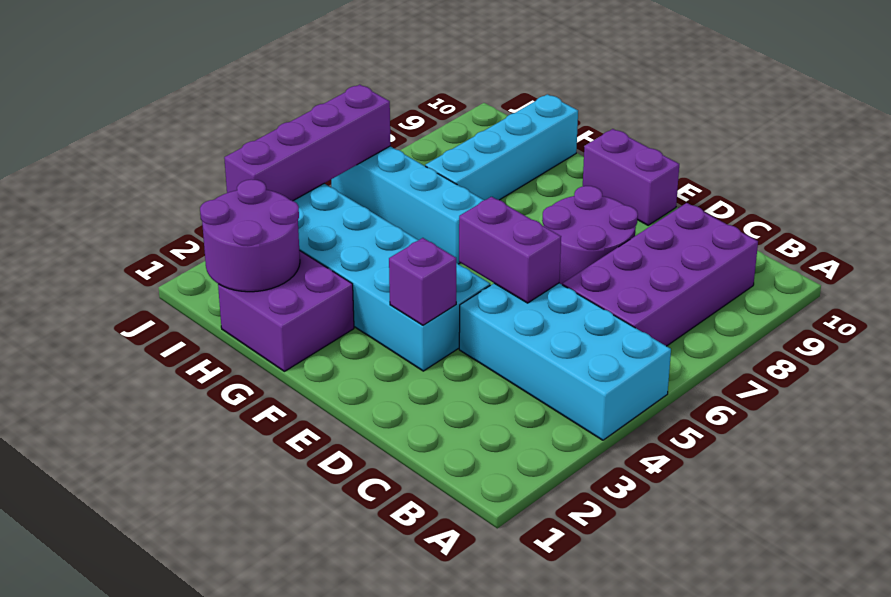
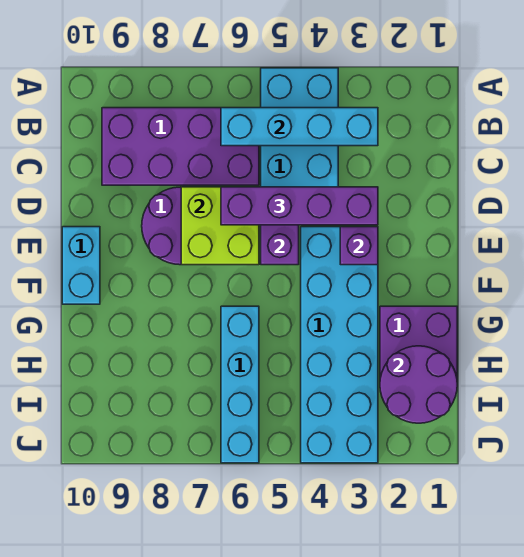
none -> lime 2x2 brick [181,187,259,265]
purple 1x2 brick [583,129,679,225] -> cyan 1x2 brick [62,227,100,304]
cyan 1x4 brick [425,94,578,200] -> cyan 1x4 brick moved to [221,108,378,146]
purple 1x4 brick [224,85,391,201] -> purple 1x4 brick moved to [221,187,378,225]

